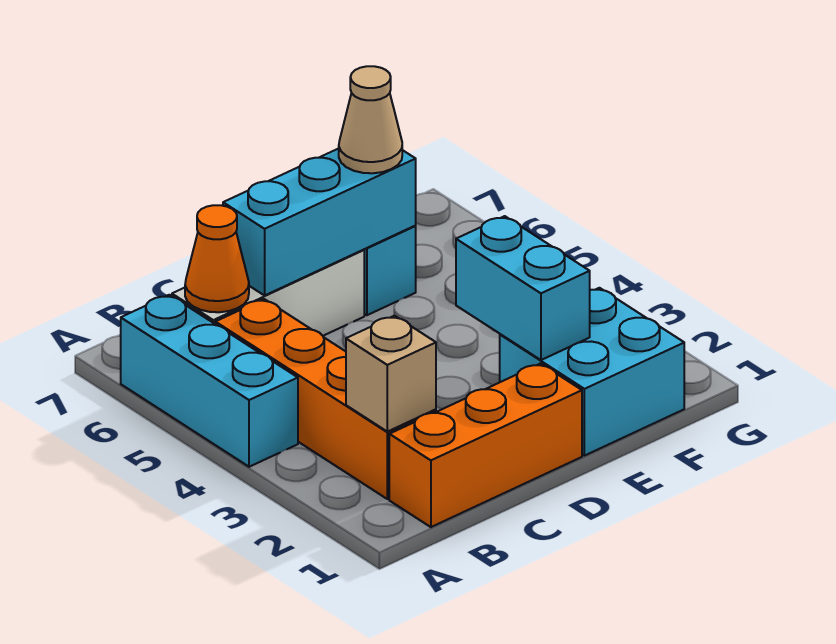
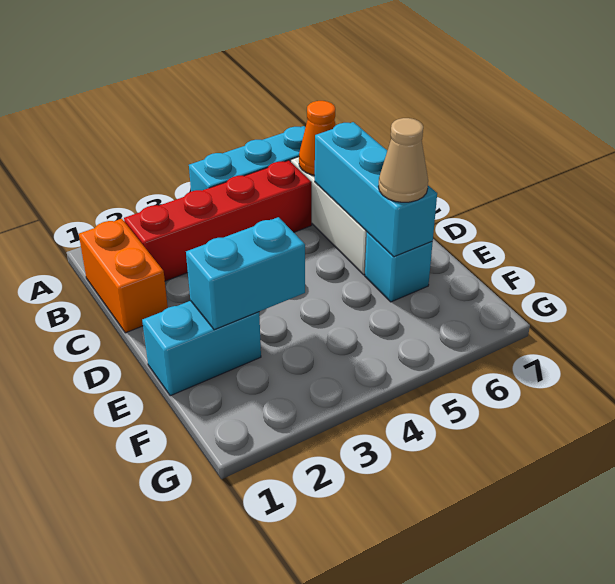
orange 1x3 brick [389,364,582,527] -> orange 1x2 brick [79,219,168,333]
orange 1x4 brick [215,299,436,499] -> red 1x4 brick [124,160,312,281]
tan 1x1 brick [346,316,436,432] -> none
cyan 2x2 brick [500,288,684,456] -> cyan 1x2 brick [142,301,261,396]

